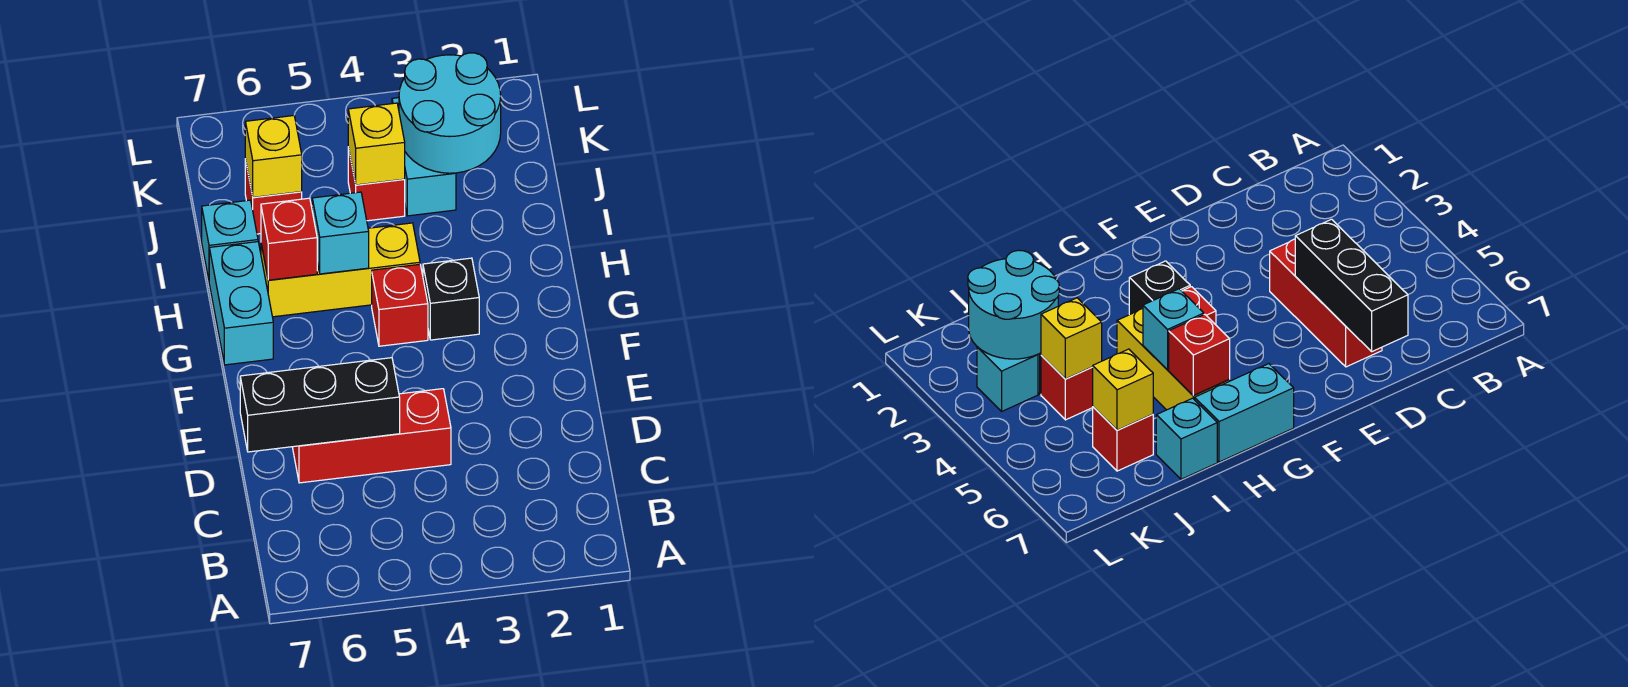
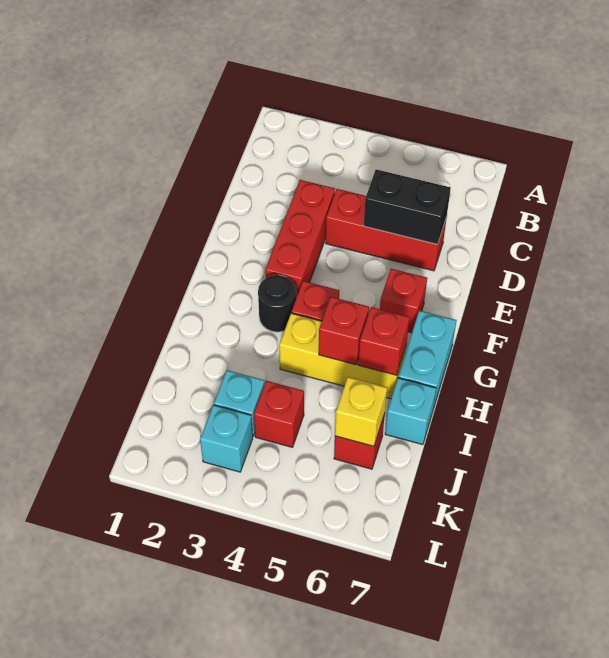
none -> red 1x3 brick [265,180,335,298]
black 1x3 brick [240,358,400,452] -> black 1x2 brick [364,169,451,244]
none -> red 1x1 brick [380,269,427,333]
black 1x1 brick [423,258,479,340] -> black 1x1 round brick [258,275,296,332]
cyan 1x1 brick [312,192,369,274] -> red 1x1 brick [319,297,369,365]
cyan 2x2 round brick [399,53,501,173] -> none
yellow 1x1 brick [348,103,405,185] -> none

